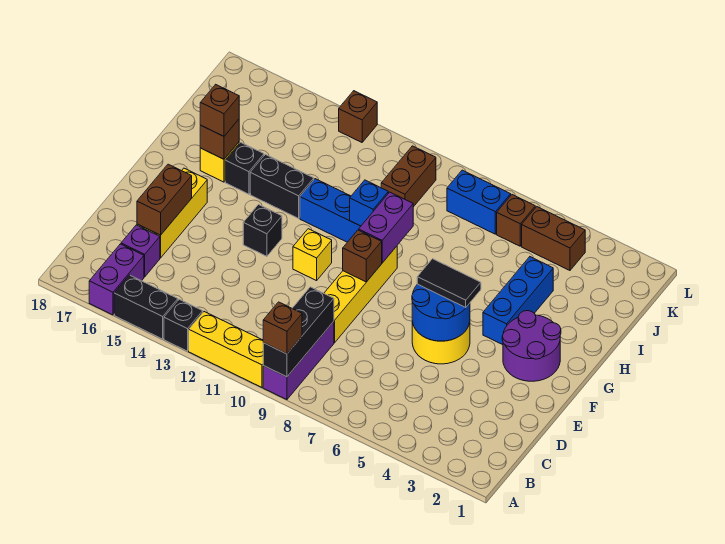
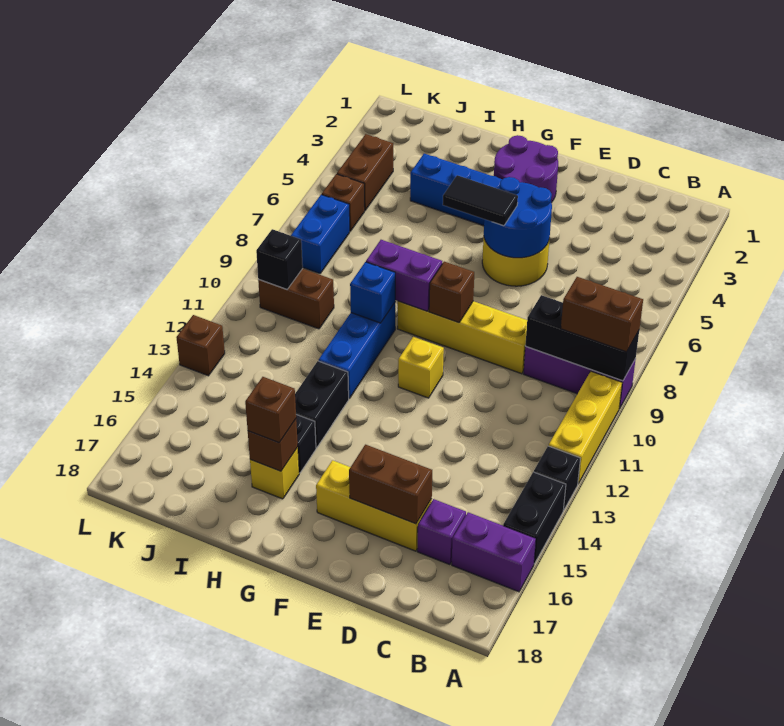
brown 1x1 brick [263,302,302,354] -> brown 1x2 brick [561,277,643,352]
black 1x2 tile [417,259,481,308] -> black 1x2 tile turned to [443,175,518,226]
black 1x1 brick [243,205,282,256] -> black 1x1 brick moved to [256,229,303,289]

